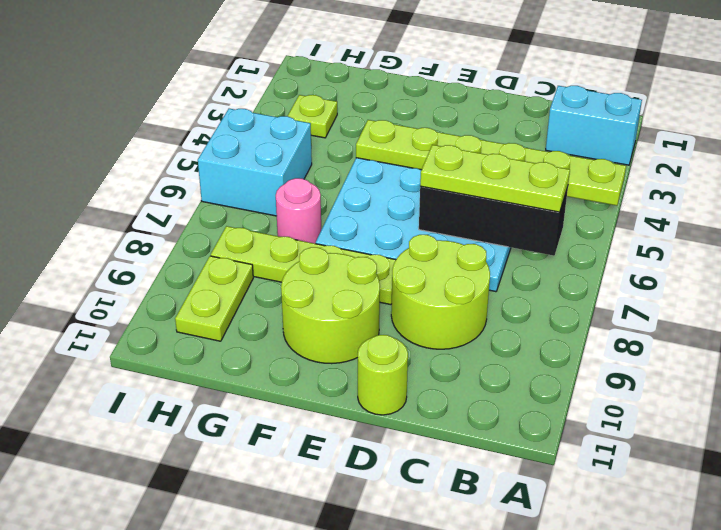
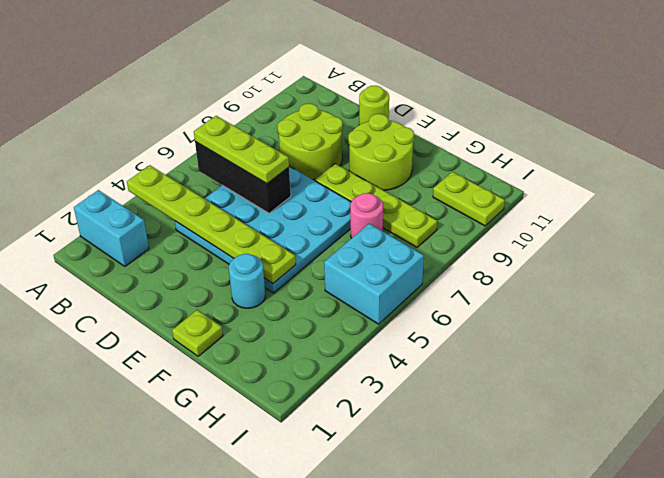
none -> cyan 1x1 round brick [229,254,265,308]
lime 1x1 plate [288,95,337,138] -> lime 1x1 plate moved to [172,310,223,356]
lime 1x2 plate [175,256,253,341] -> lime 1x2 plate turned to [433,172,505,226]

